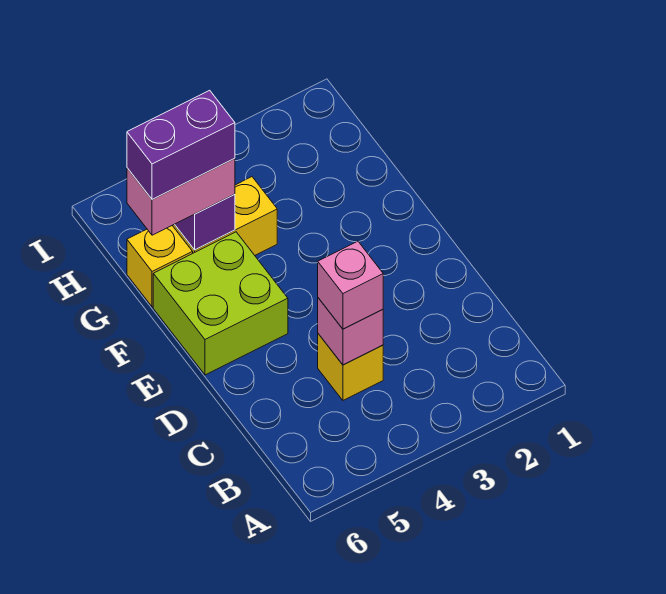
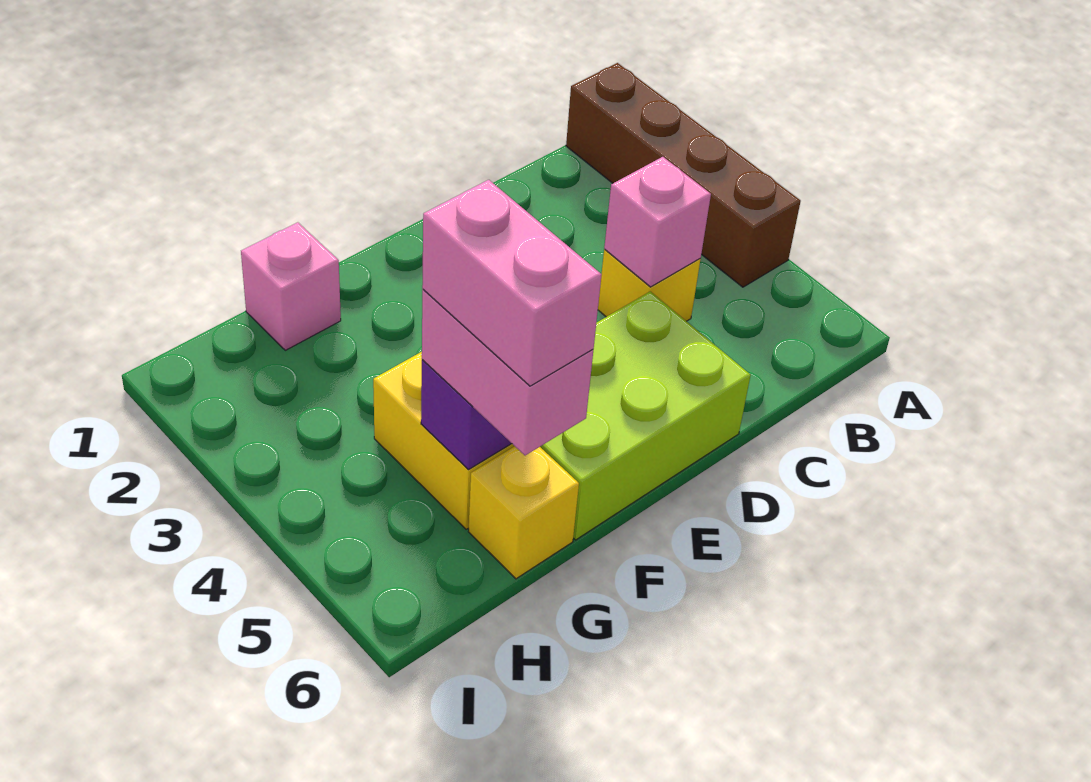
none -> brown 1x4 brick [566,63,801,287]
pink 1x1 brick [318,241,383,329] -> pink 1x1 brick moved to [241,222,341,350]
lime 2x2 brick [153,232,288,375] -> lime 2x3 brick [540,292,751,540]
purple 1x2 brick [127,90,235,200] -> pink 1x2 brick [422,180,602,386]

